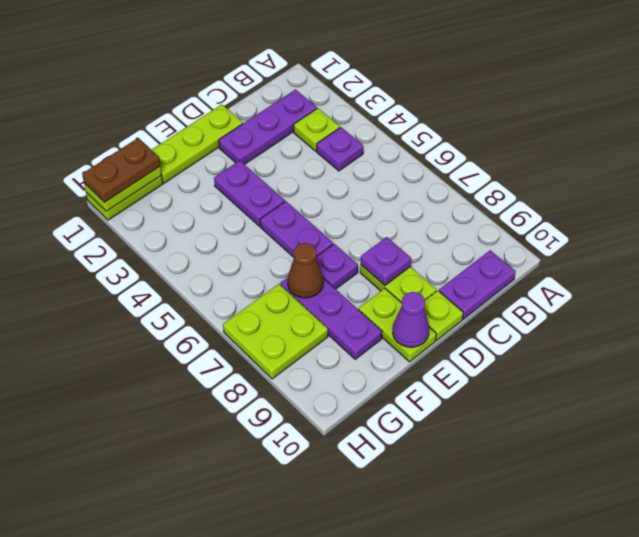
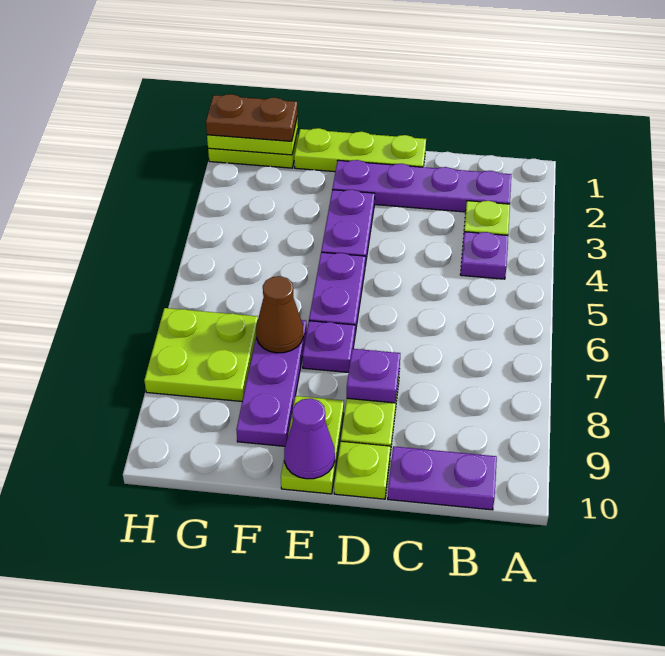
purple 1x3 plate [219,89,317,164] -> purple 1x4 plate [332,160,511,212]

